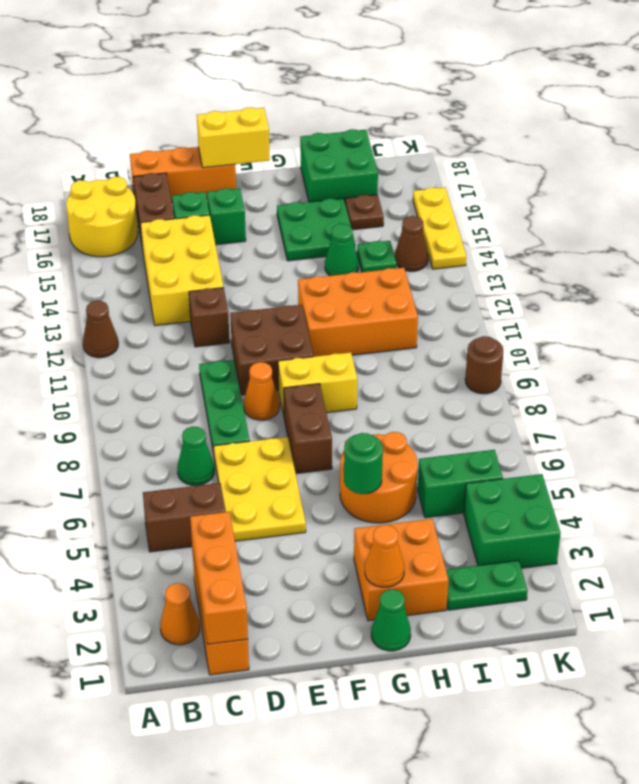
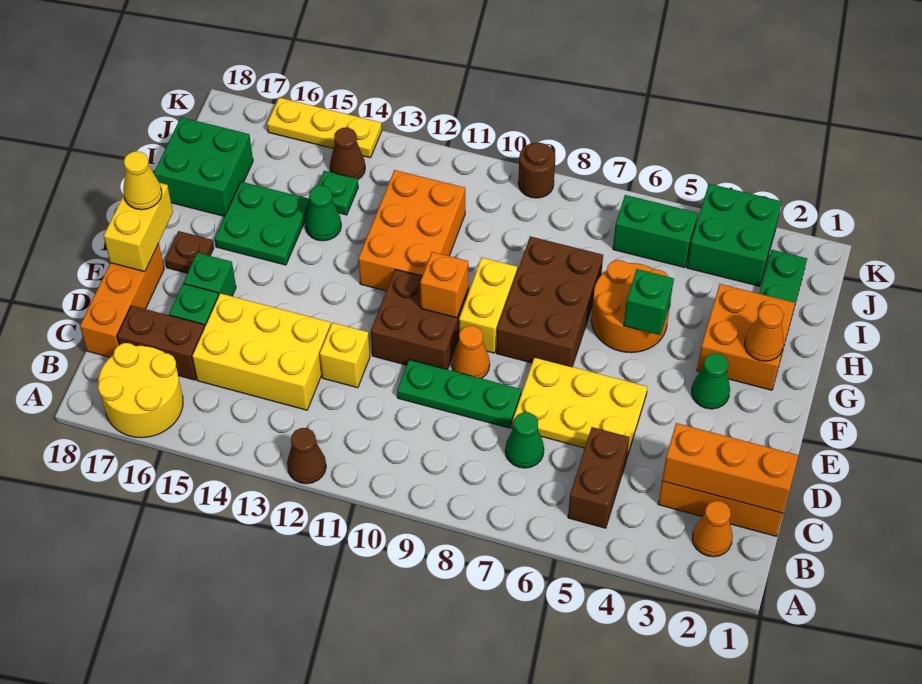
brown 1x1 brick [189,288,230,347] -> yellow 1x1 brick [320,323,370,388]
brown 1x2 brick [284,384,332,474] -> brown 2x3 brick [497,236,603,367]
none -> orange 1x1 brick [420,252,468,318]
none -> yellow 1x1 cone [123,151,162,210]
green 1x1 cone [371,589,411,651] -> green 1x1 cone moved to [692,353,730,409]
green 1x1 round brick [344,433,383,494] -> green 1x1 brick [624,269,674,335]
green 1x2 brick [418,450,503,518] -> green 1x2 brick turned to [613,195,698,268]
brown 1x1 plate [345,195,384,230] -> brown 1x1 plate moved to [165,231,214,273]

